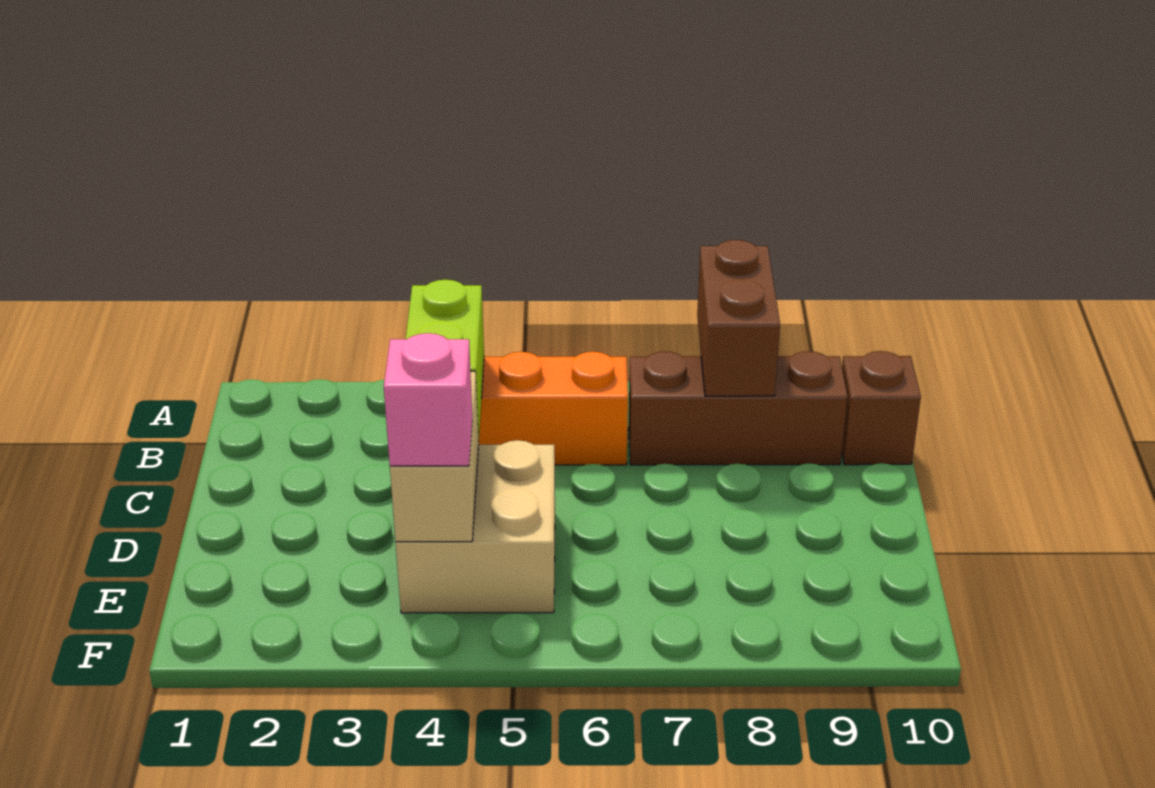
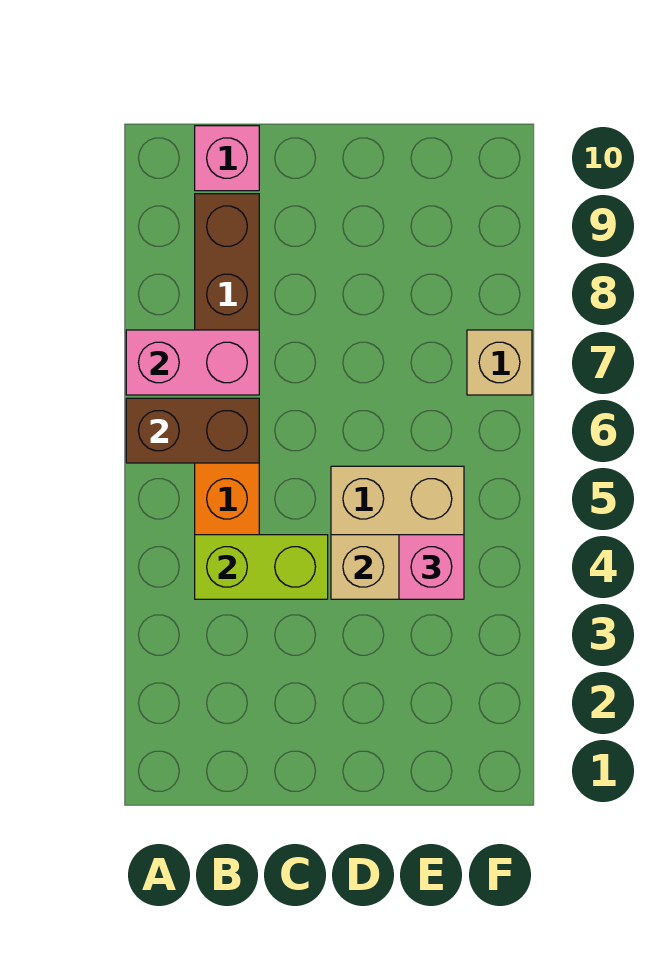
none -> pink 1x2 brick [126,330,259,395]
brown 1x2 brick [697,240,780,396] -> brown 1x2 brick moved to [126,398,259,463]
brown 1x1 brick [842,351,921,465] -> pink 1x1 brick [195,126,259,191]
none -> tan 1x1 brick [467,330,532,395]

